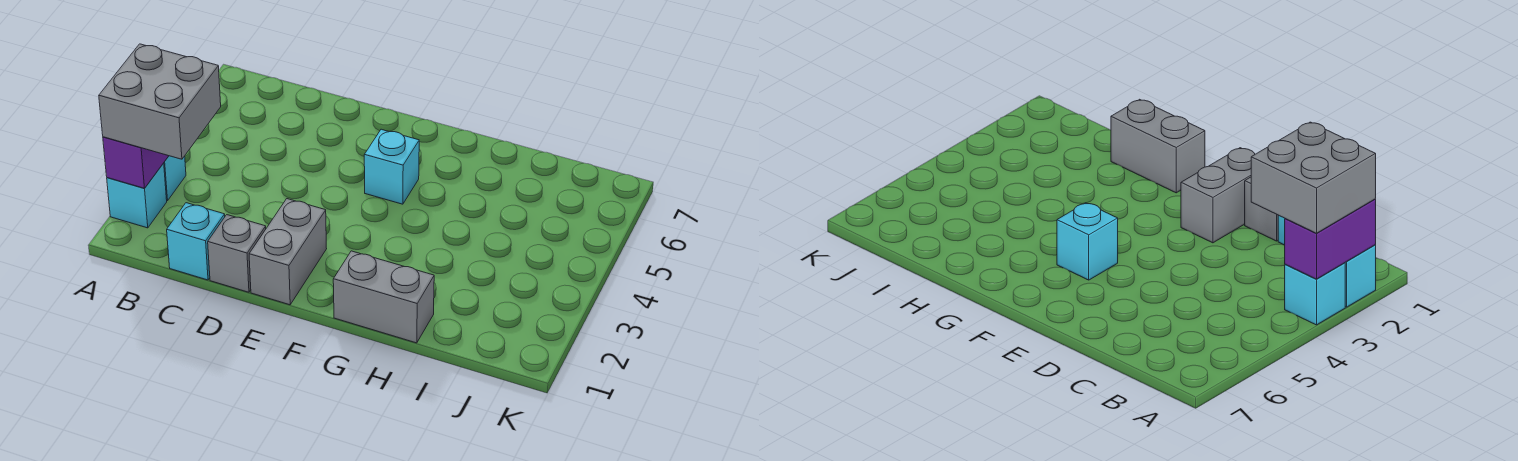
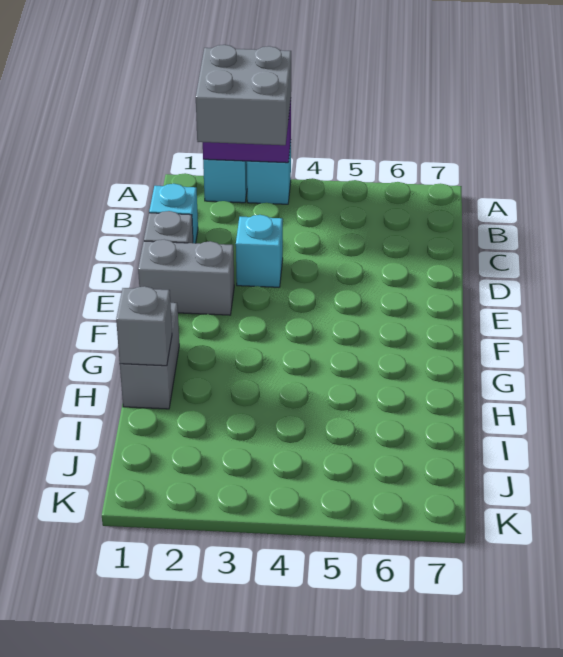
cyan 1x1 brick [364,129,419,204] -> cyan 1x1 brick moved to [236,215,283,287]
none -> grey 1x1 brick [116,286,172,366]

